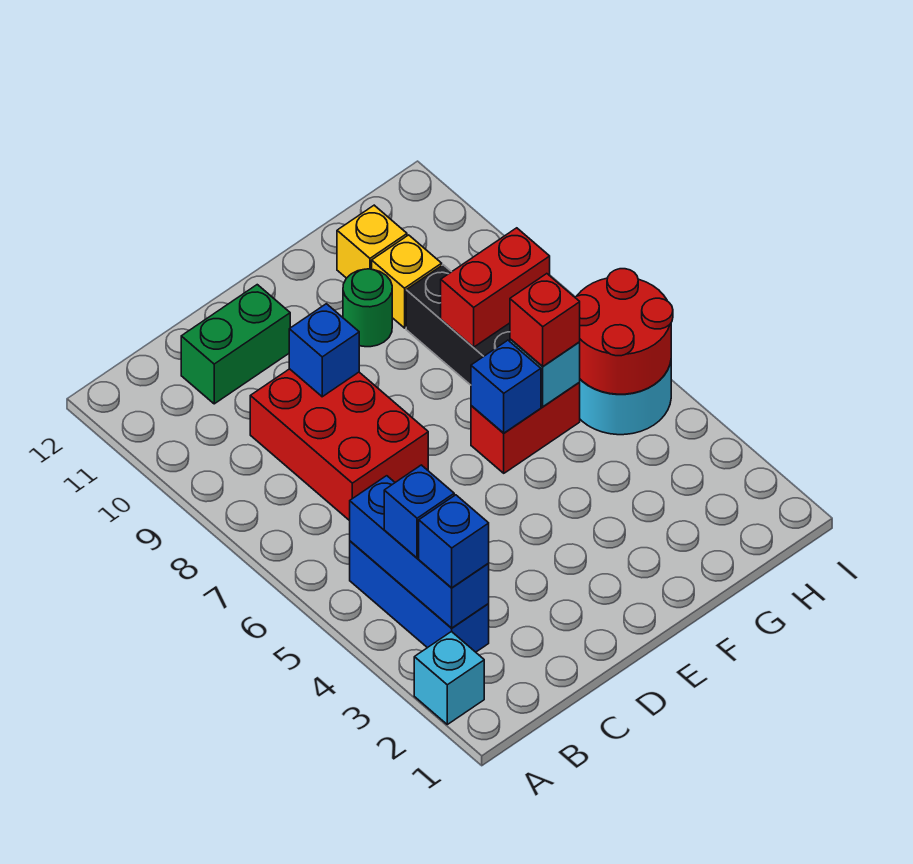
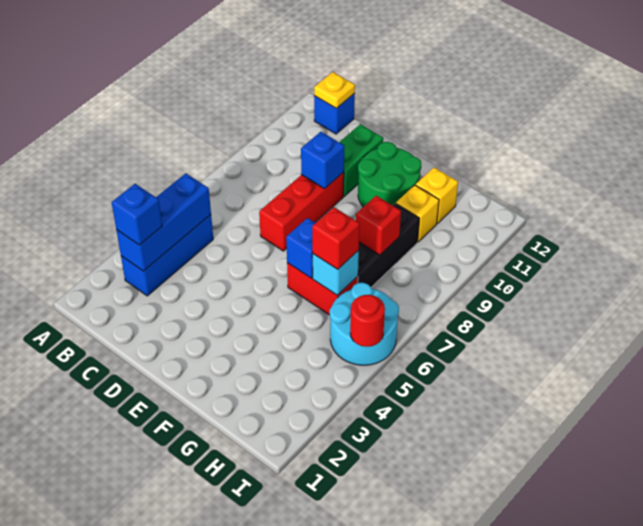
cyan 1x1 brick [414,631,484,724] -> none
blue 1x1 brick [384,465,454,558] -> blue 1x1 brick moved to [314,93,355,134]
none -> yellow 1x1 plate [314,72,355,108]
red 2x3 brick [250,369,428,521] -> red 1x3 brick [259,172,344,251]
green 1x2 brick [181,285,290,404] -> green 1x2 brick turned to [339,124,383,196]
green 1x1 round brick [343,269,392,347] -> green 2x2 round brick [358,142,421,207]
red 1x2 brick [441,228,550,347] -> red 1x1 brick [356,196,401,255]
red 2x2 round brick [575,269,673,394] -> red 1x1 round brick [350,295,385,347]

